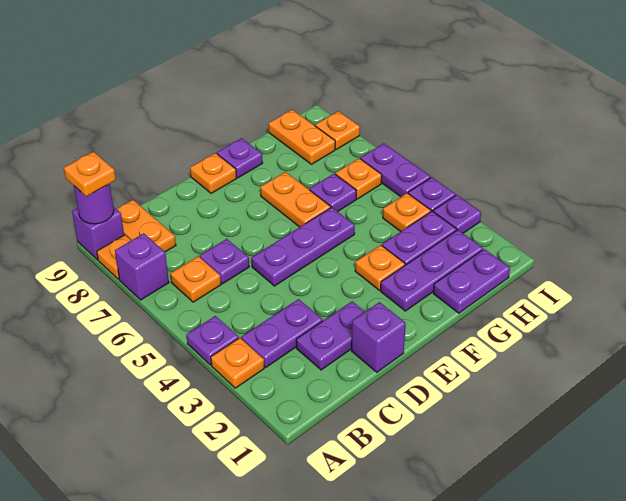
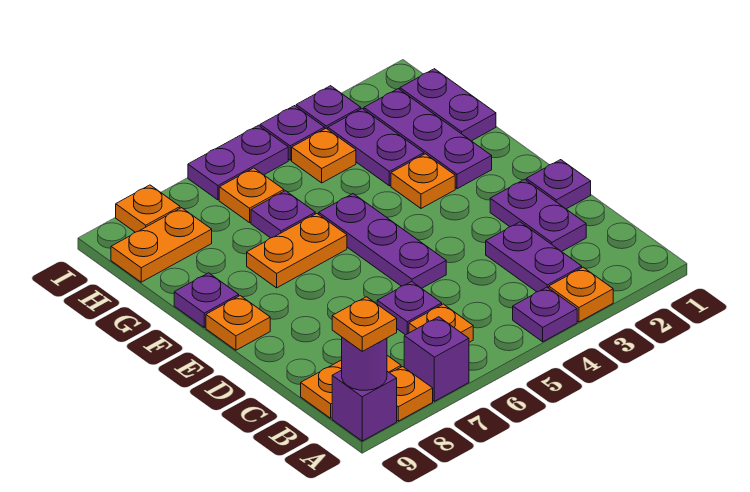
purple 1x1 brick [351,302,406,372] -> purple 1x1 plate [526,160,591,209]

